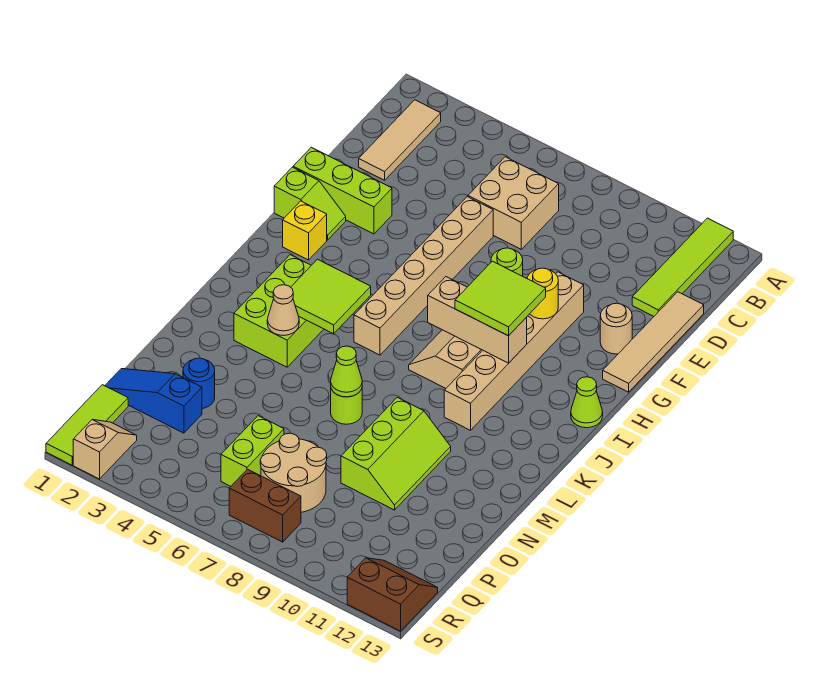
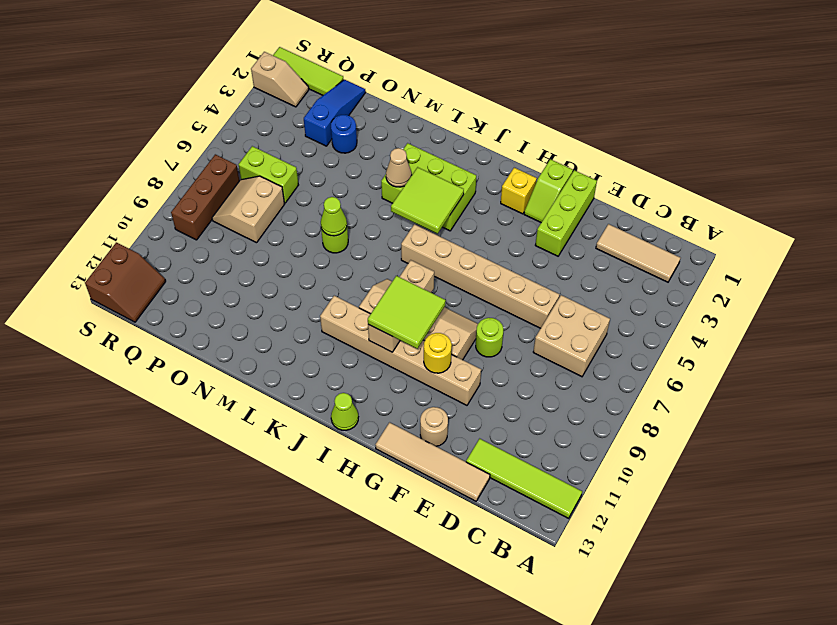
lime 2x3 slope [341,397,451,510] -> none
tan 2x2 round brick [260,433,327,512] -> tan 2x2 slope [212,176,285,243]
brown 1x2 brick [229,469,301,542] -> brown 1x3 brick [171,154,240,240]

